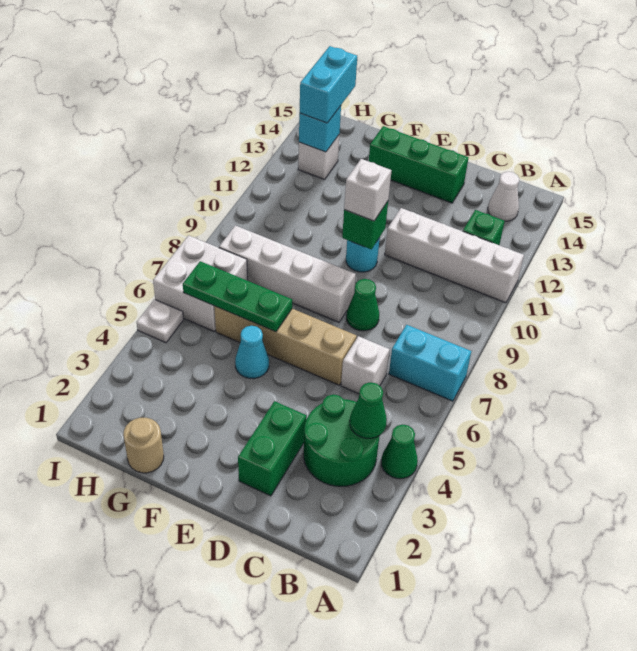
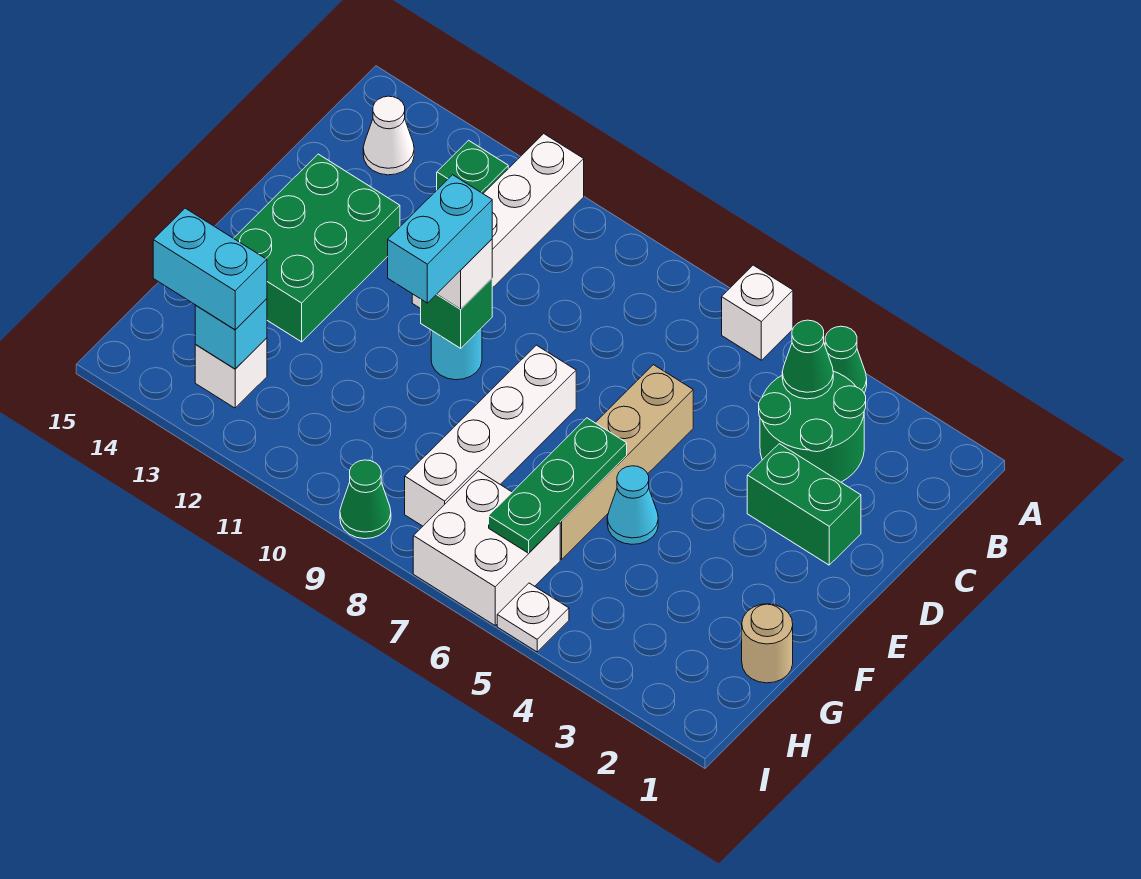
cyan 1x2 brick [389,325,471,401] -> cyan 1x2 brick moved to [388,175,492,303]
white 1x1 brick [341,336,390,394] -> white 1x1 brick moved to [722,265,793,360]
green 1x1 cone [346,279,379,331] -> green 1x1 cone moved to [340,460,391,539]
green 1x3 brick [369,126,468,203] -> green 2x3 brick [234,154,400,342]

